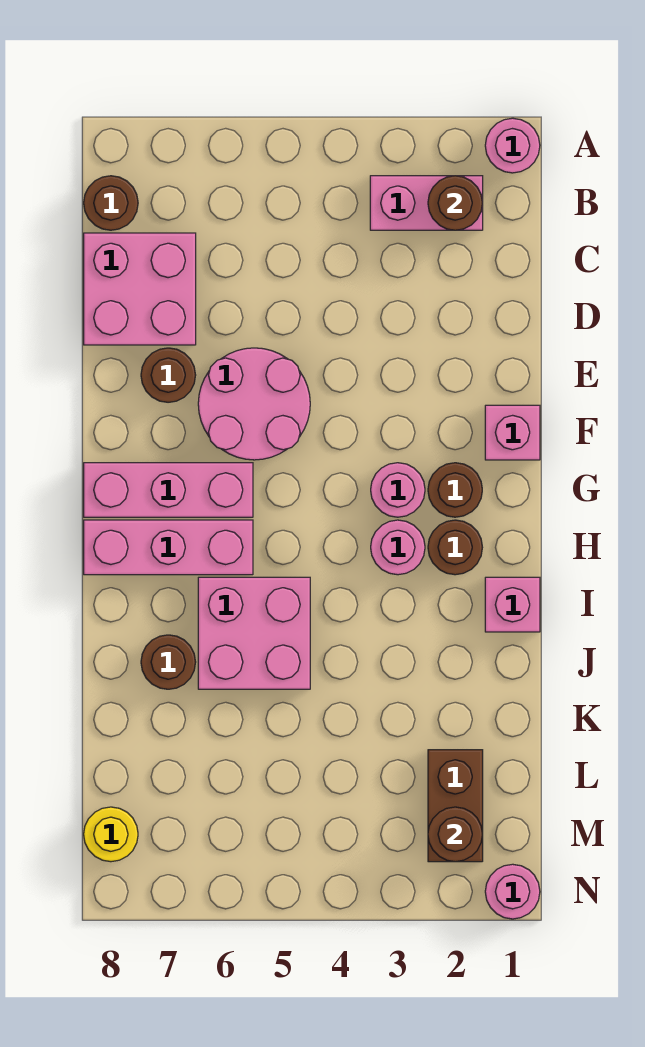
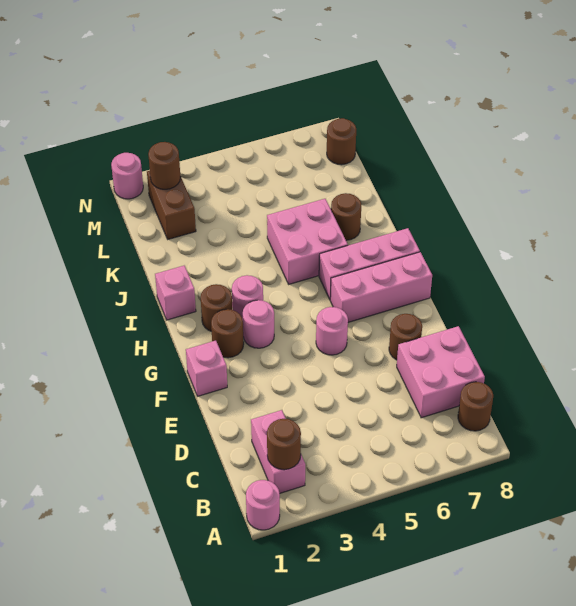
pink 1x2 brick [370,176,483,230] -> pink 1x2 brick turned to [251,410,305,493]
pink 2x2 round brick [198,348,310,460] -> pink 1x1 round brick [316,307,348,355]
yellow 1x1 round brick [84,807,138,862] -> brown 1x1 round brick [327,118,356,165]

